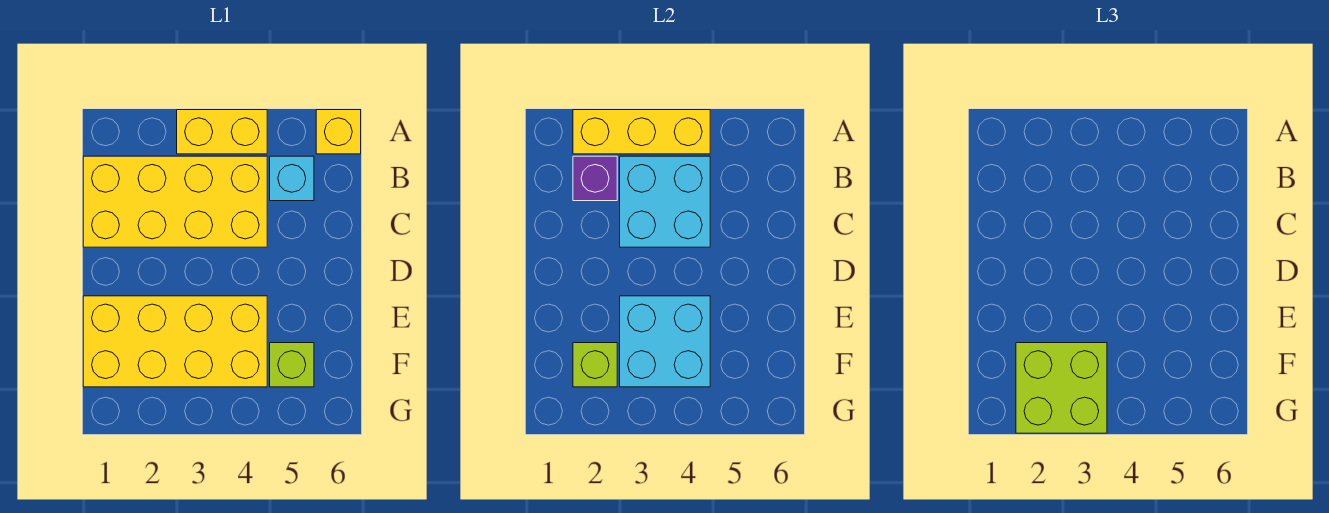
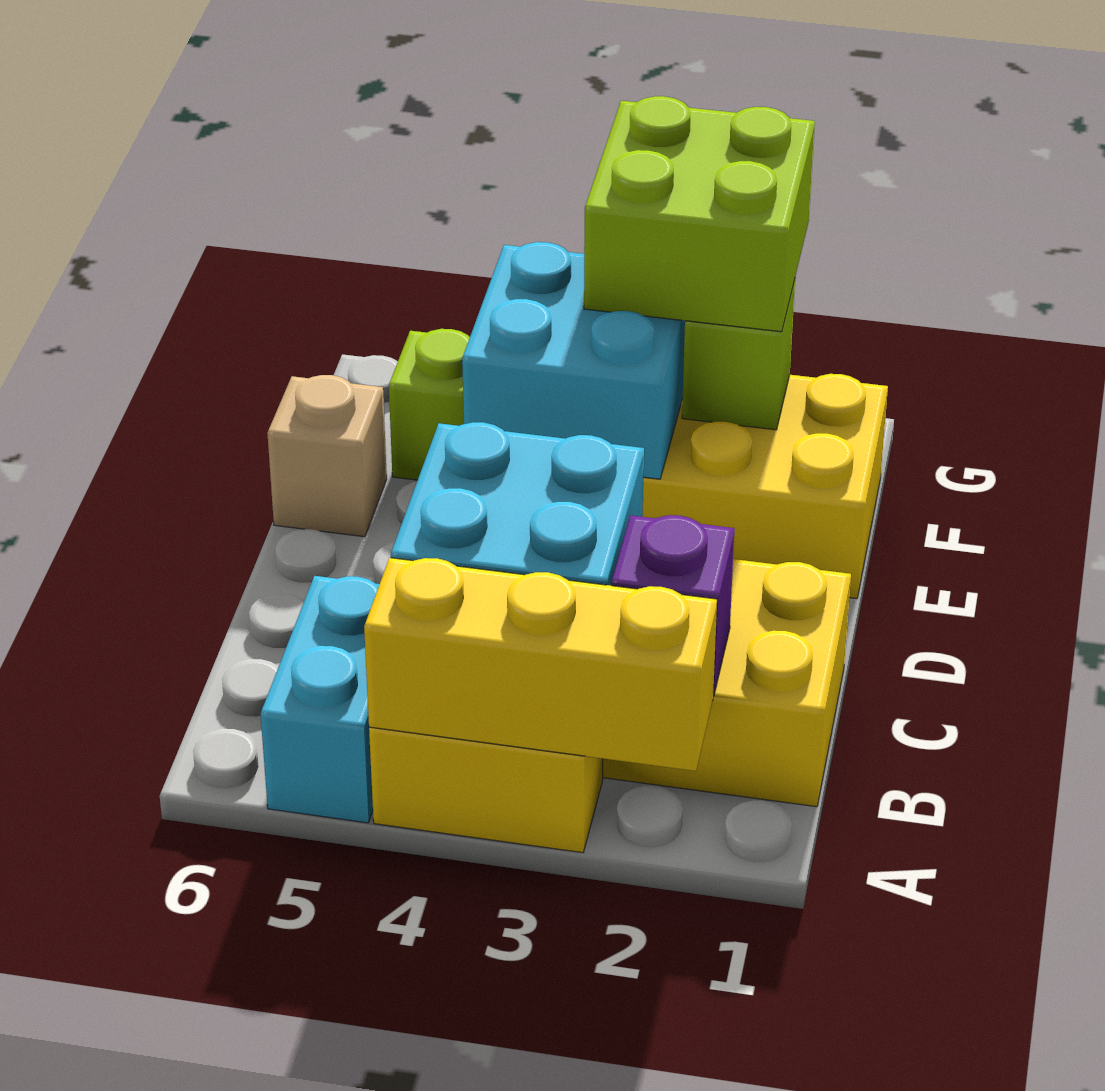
yellow 1x1 brick [316,110,361,154] -> none
cyan 1x1 brick [270,156,314,201] -> cyan 1x2 brick [261,576,379,823]
none -> tan 1x1 brick [267,375,387,537]

